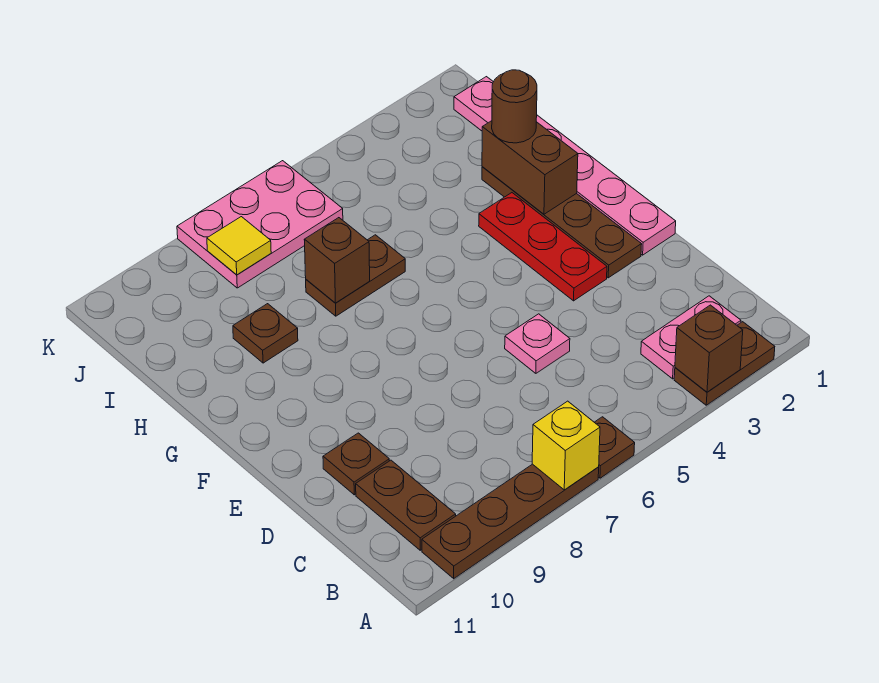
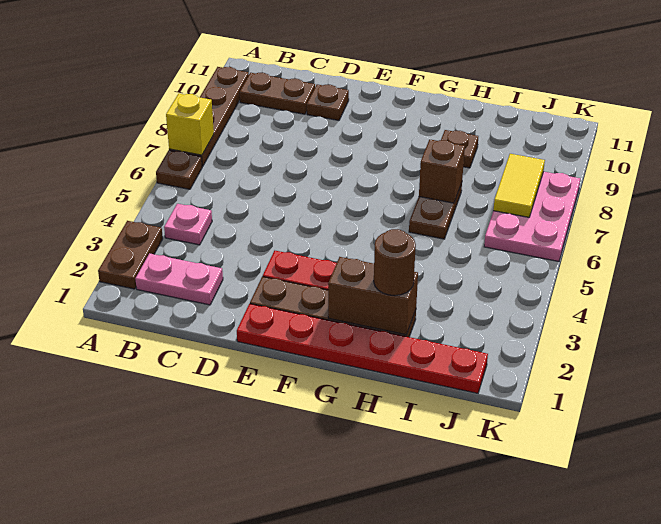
brown 1x1 brick [675,305,743,392] -> none
pink 1x2 plate [641,296,741,379] -> pink 1x2 plate turned to [135,253,223,305]
pink 1x1 plate [505,314,570,373] -> pink 1x1 plate moved to [164,204,212,245]
pink 1x6 plate [454,77,676,255] -> red 1x6 plate [237,304,488,393]
yellow 1x1 tile [207,217,271,275] -> yellow 1x2 tile [493,154,545,217]

